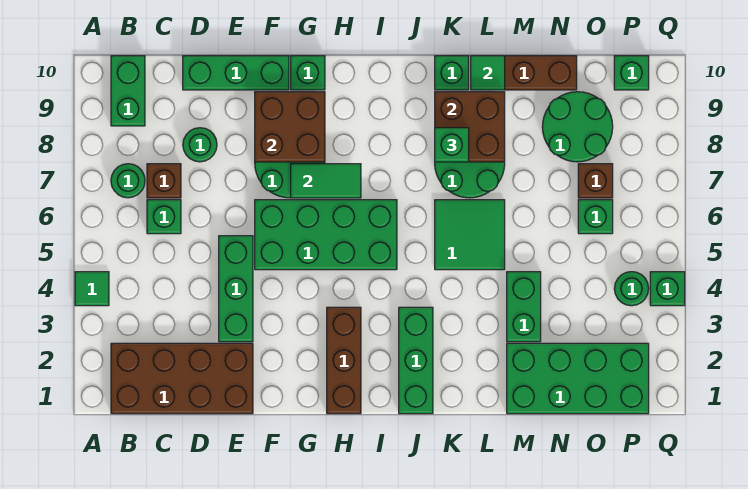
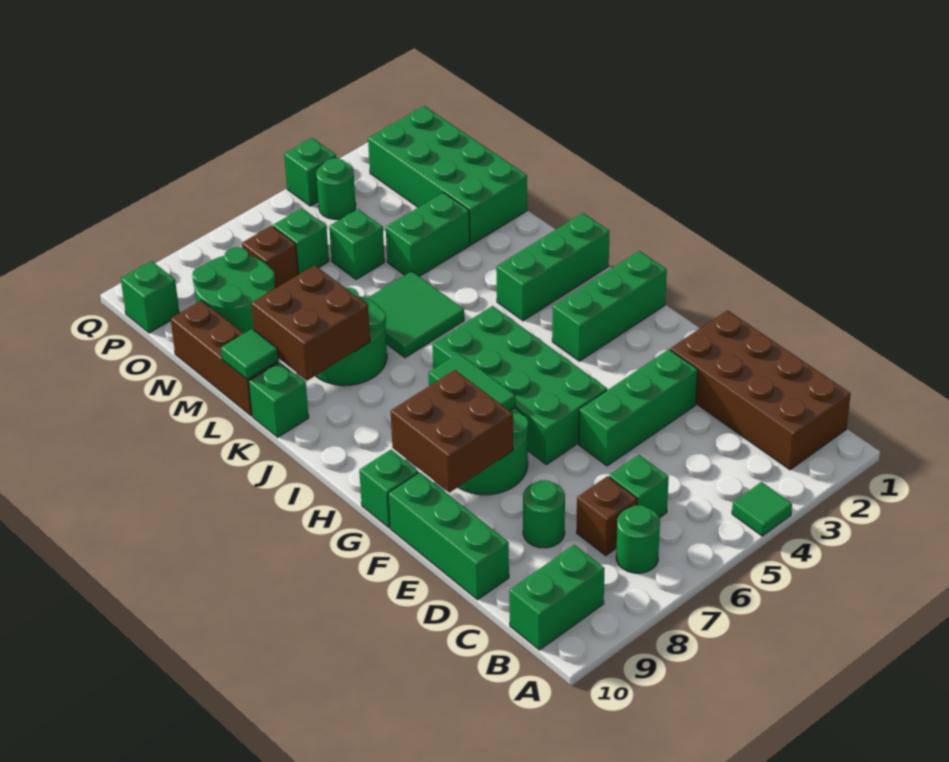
brown 1x3 brick [327,307,361,414] -> green 1x3 brick [552,251,667,361]
green 1x1 brick [435,128,469,162] -> green 1x1 brick moved to [329,209,385,280]

